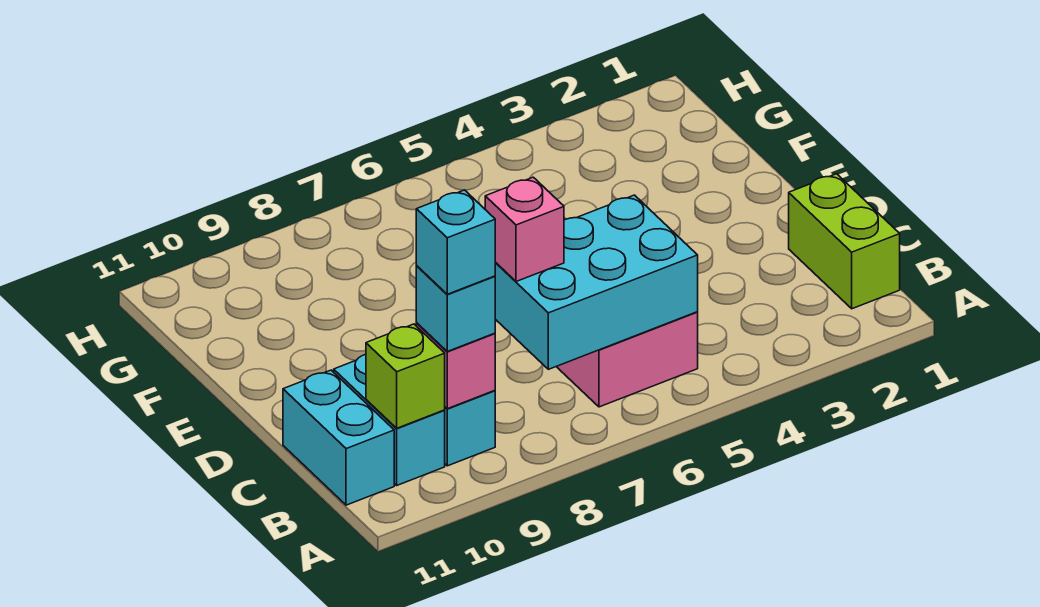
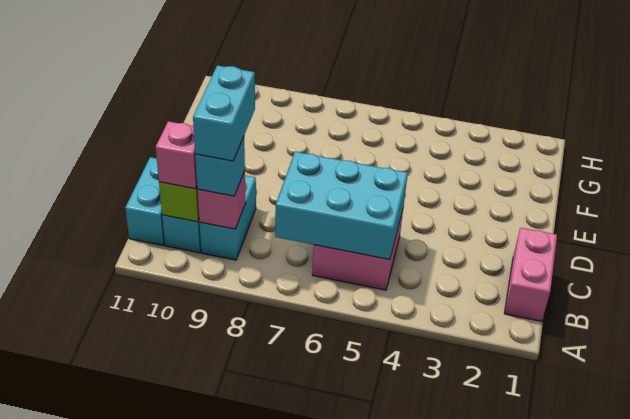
lime 1x2 brick [789,174,900,309] -> pink 1x2 brick [504,228,557,321]
cyan 1x1 brick [416,190,495,294] -> cyan 1x2 brick [193,65,255,161]
pink 1x1 brick [485,177,564,282] -> pink 1x1 brick moved to [156,121,197,189]

